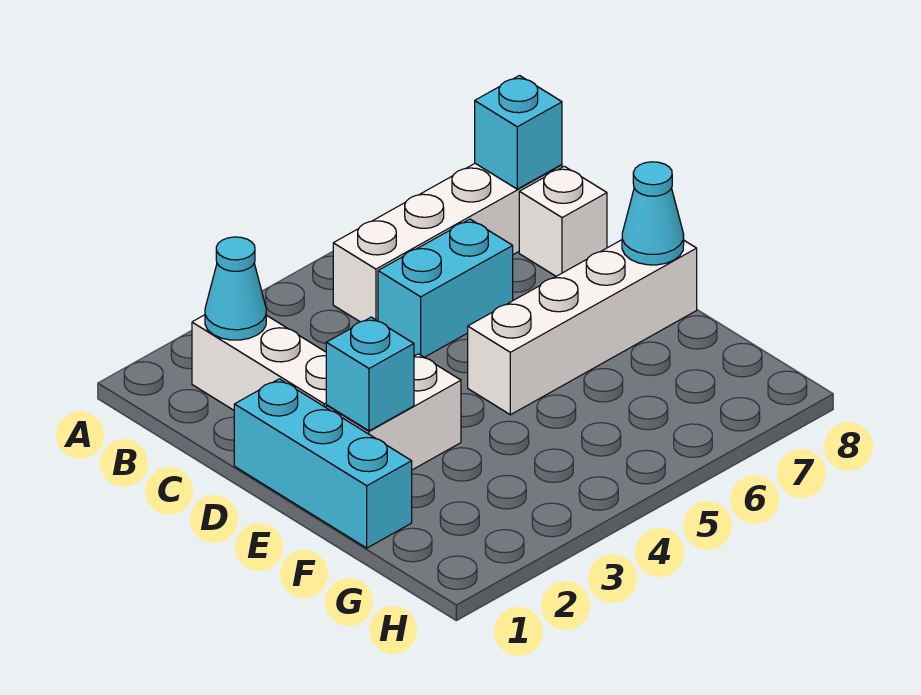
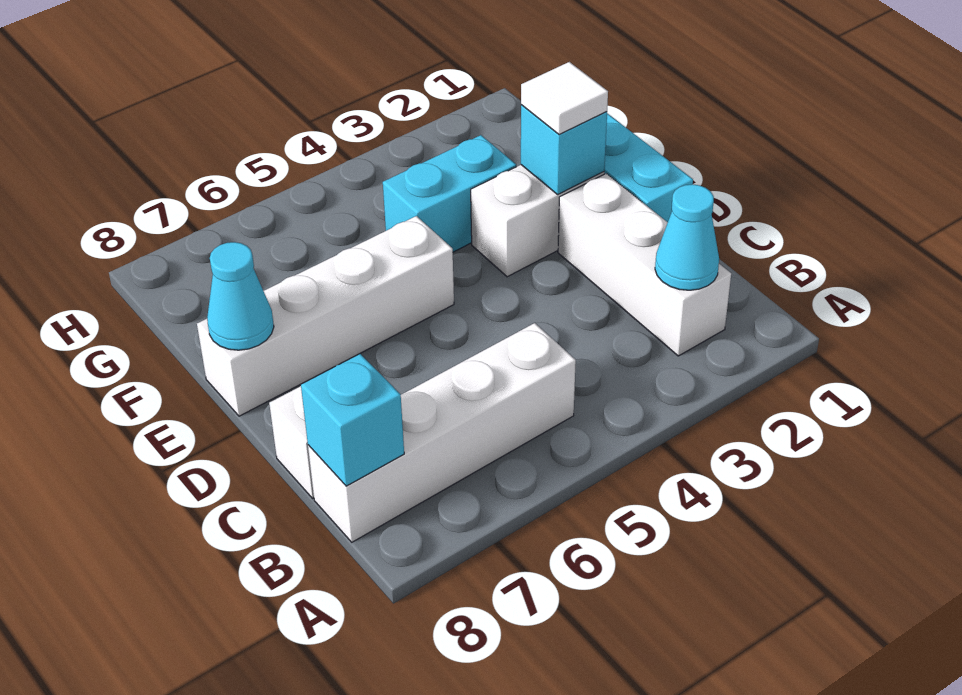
cyan 1x2 brick [378,219,513,357] -> cyan 1x2 brick moved to [383,135,516,252]
none -> white 1x1 tile [521,62,608,135]

